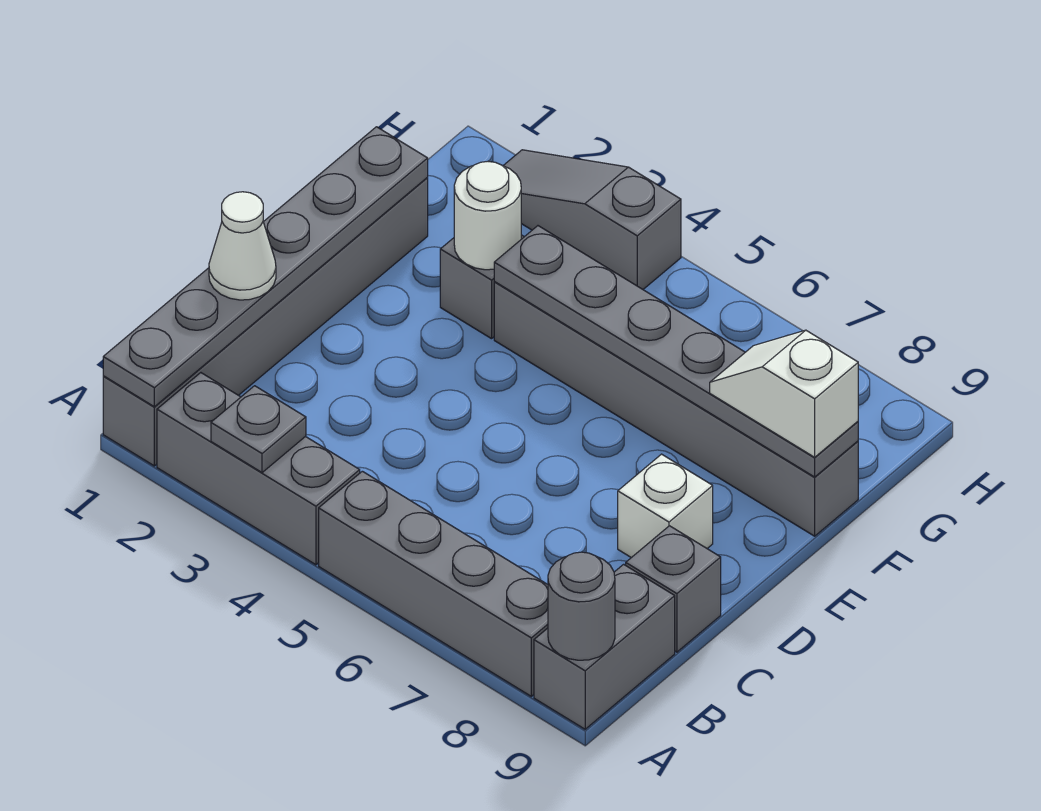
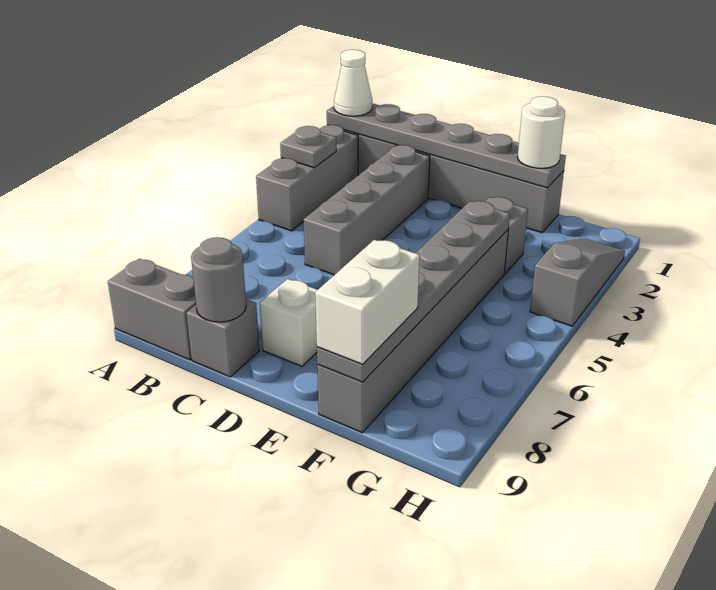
grey 1x4 brick [319,471,548,696] -> grey 1x4 brick moved to [304,145,430,275]
grey 1x1 round brick [548,552,615,660] -> grey 1x1 round brick moved to [191,237,246,322]
white 1x1 cone [209,192,276,300] -> white 1x1 cone moved to [334,50,372,116]
white 1x1 round brick [454,162,521,270] -> white 1x1 round brick moved to [518,96,565,168]
white 1x2 slope [710,330,858,457] -> white 1x2 brick [315,240,420,364]

